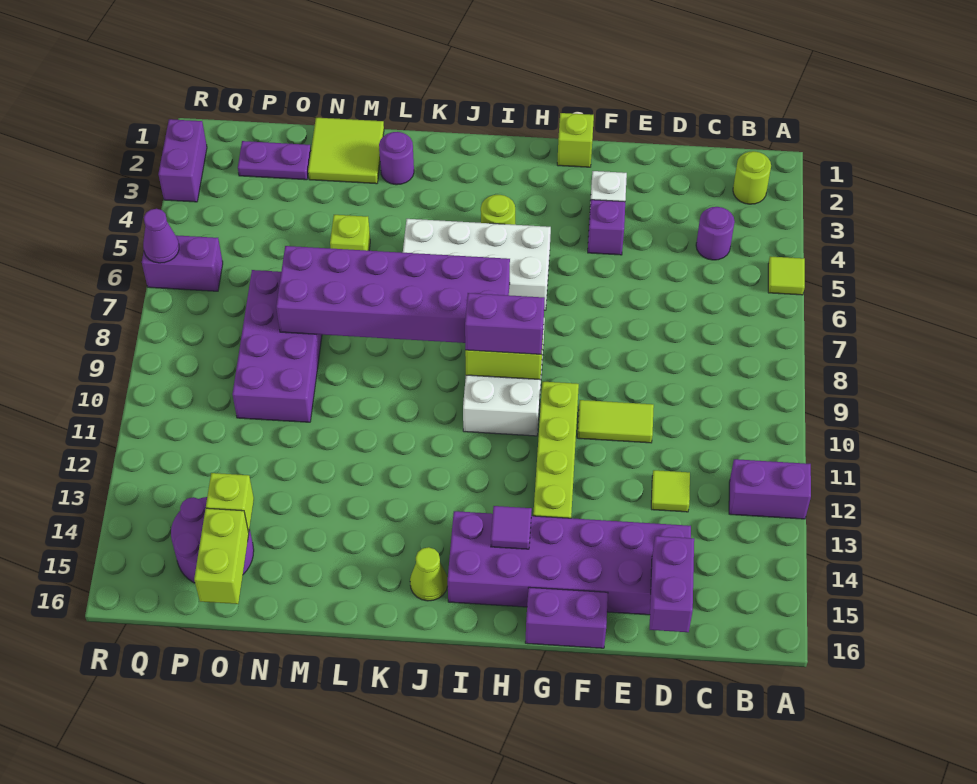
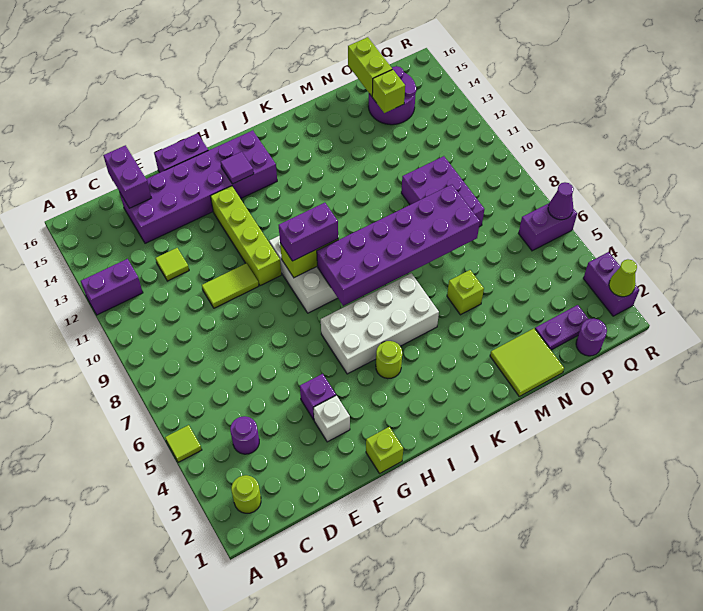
lime 1x1 cone [410,547,448,601] -> lime 1x1 cone moved to [609,259,637,297]
purple 1x1 round brick [379,132,414,185] -> purple 1x1 round brick moved to [576,318,607,356]
purple 2x4 brick [232,270,322,422] -> purple 2x3 brick [401,156,484,227]

